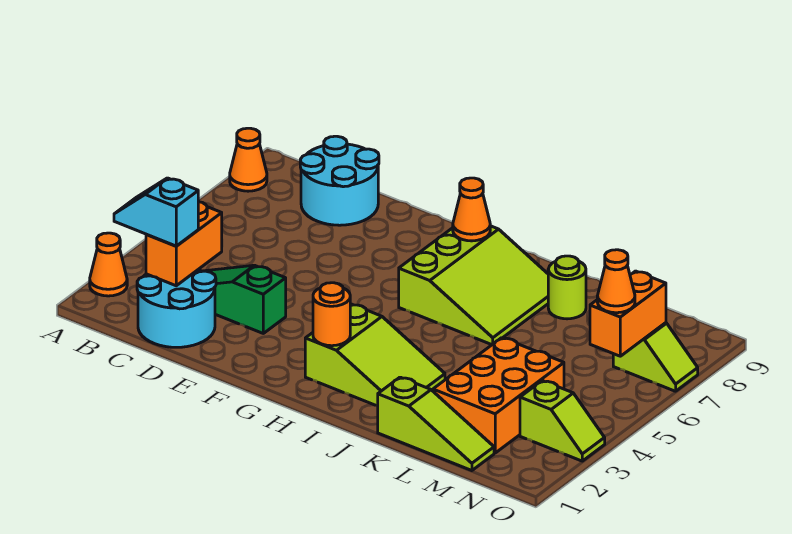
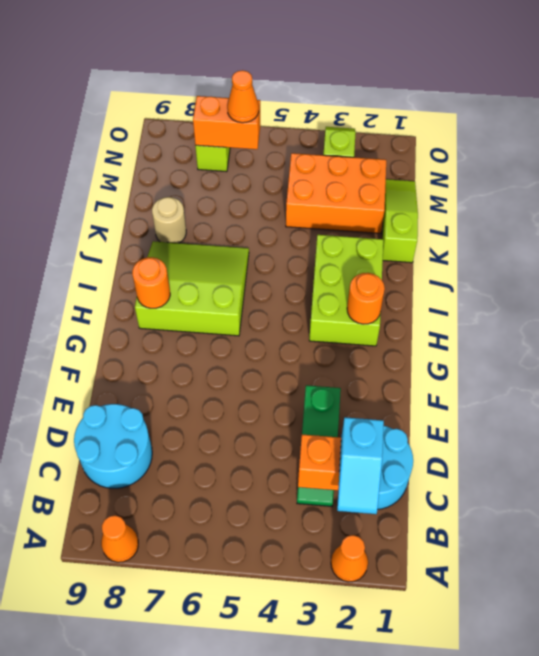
lime 2x3 slope [305,304,445,406] -> lime 2x3 brick [309,235,383,346]
orange 1x1 cone [453,178,490,241] -> orange 1x1 round brick [132,257,170,308]
lime 1x1 round brick [548,256,586,319] -> tan 1x1 round brick [152,197,186,243]

